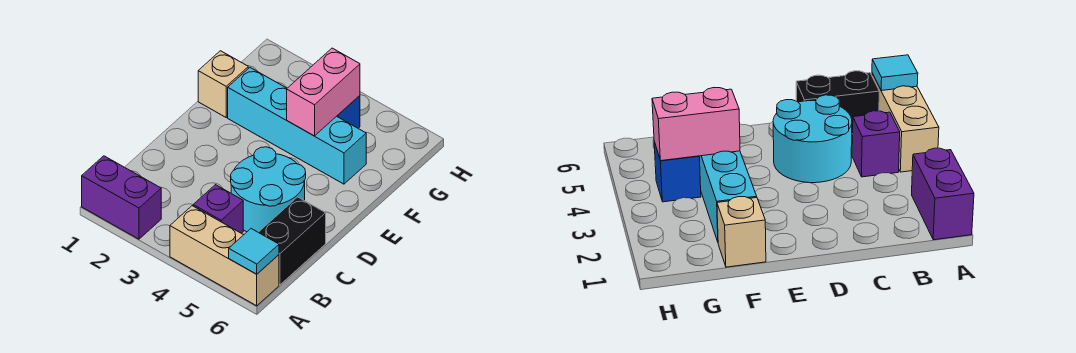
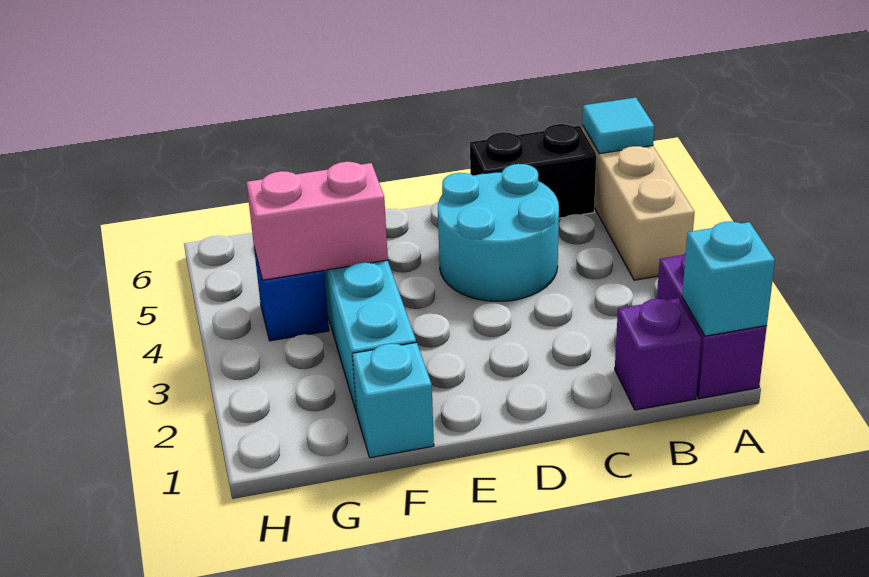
none -> cyan 1x1 brick [682,222,775,336]
purple 1x1 brick [193,185,243,233] -> purple 1x1 brick moved to [615,298,702,410]
tan 1x1 brick [198,51,248,117] -> cyan 1x1 brick [352,342,434,458]

